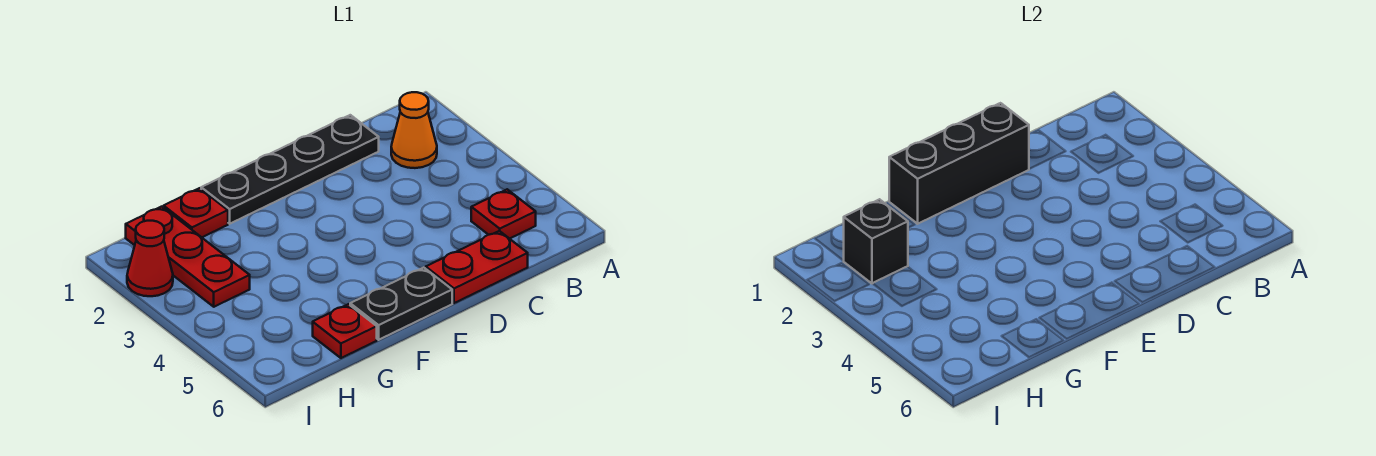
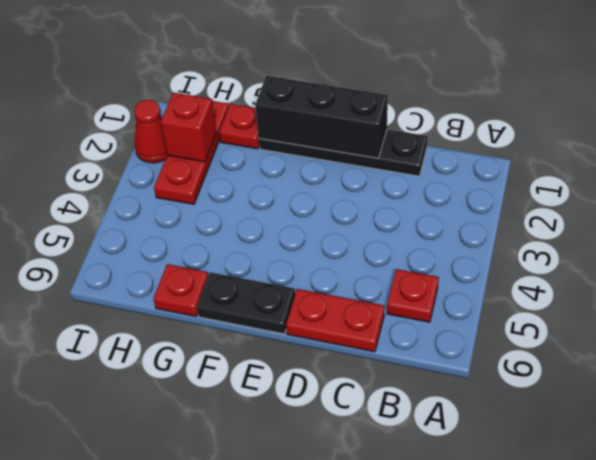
orange 1x1 cone [391,92,437,168] -> none
black 1x1 brick [843,199,908,284] -> red 1x1 brick [161,93,217,162]

